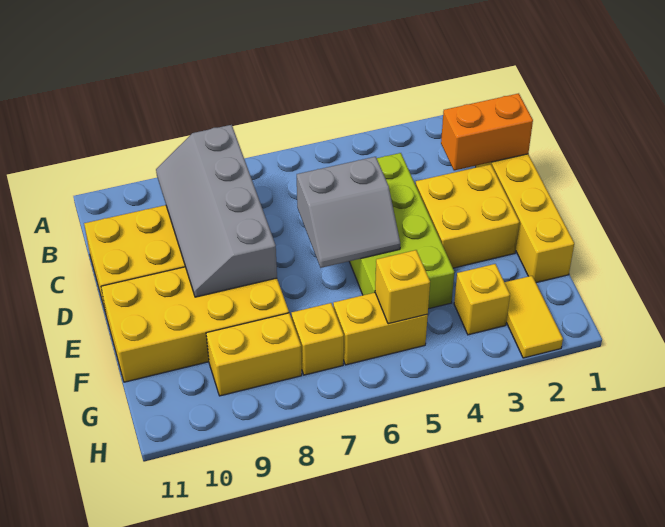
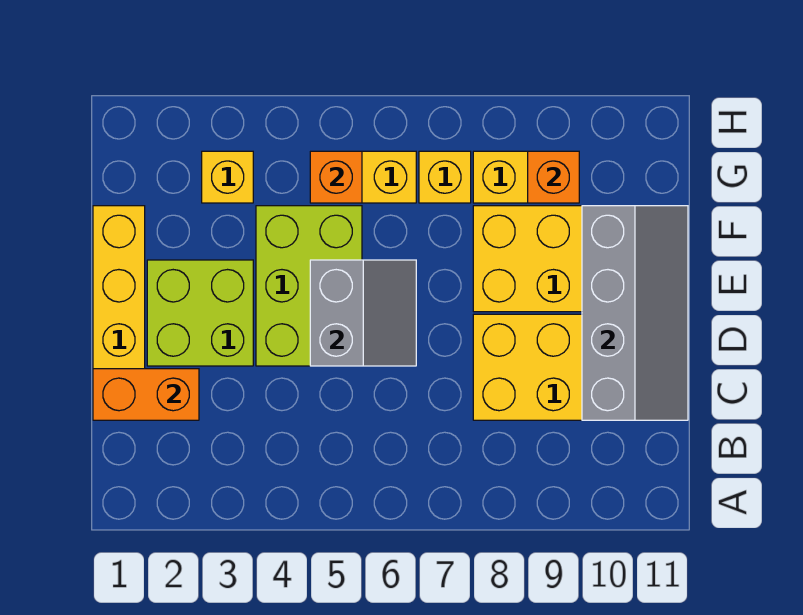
grey 2x4 slope [156,125,277,297] -> grey 2x4 slope moved to [582,206,688,420]
lime 2x4 brick [349,153,454,309] -> lime 2x3 brick [256,206,362,366]
yellow 2x2 brick [416,164,519,268] -> lime 2x2 brick [147,260,253,366]
grey 2x2 slope [297,157,400,268] -> grey 2x2 slope turned to [310,260,416,366]
yellow 1x2 tile [505,276,563,358] -> none
yellow 1x1 brick [375,250,430,324] -> orange 1x1 brick [310,151,362,203]
none -> orange 1x1 brick [528,151,579,203]

